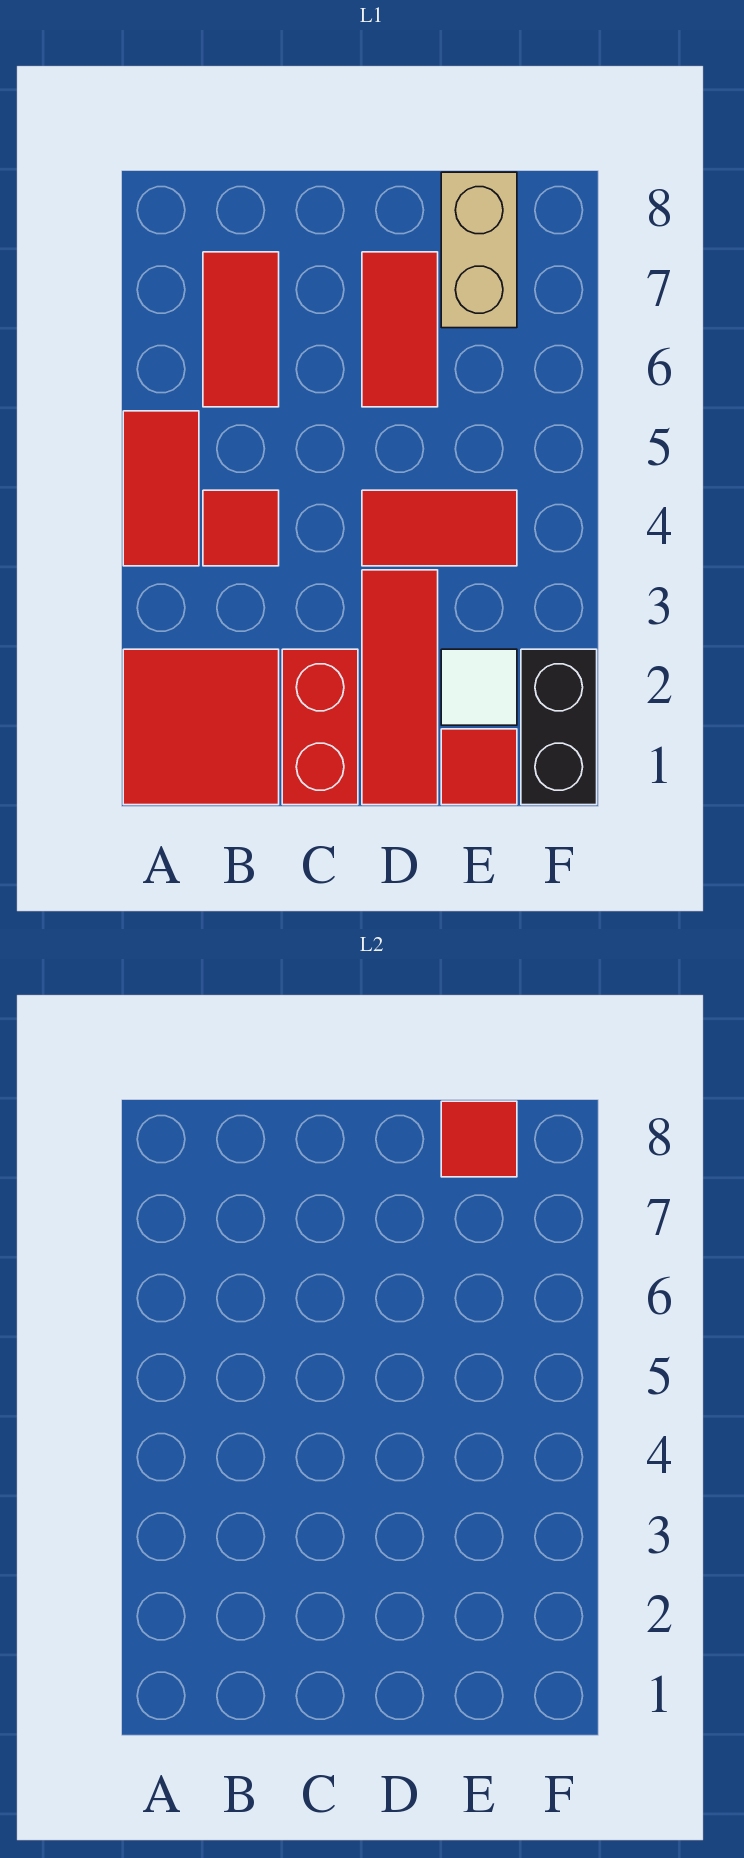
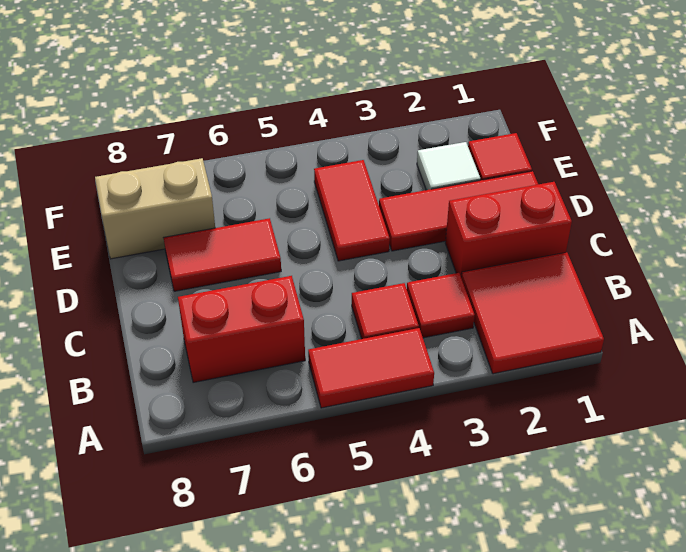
red 1x2 tile [203,252,279,407] -> red 1x2 brick [178,276,305,383]
red 1x1 tile [441,1101,517,1177] -> red 1x1 tile moved to [407,273,475,338]
black 1x2 brick [521,649,597,805] -> none

